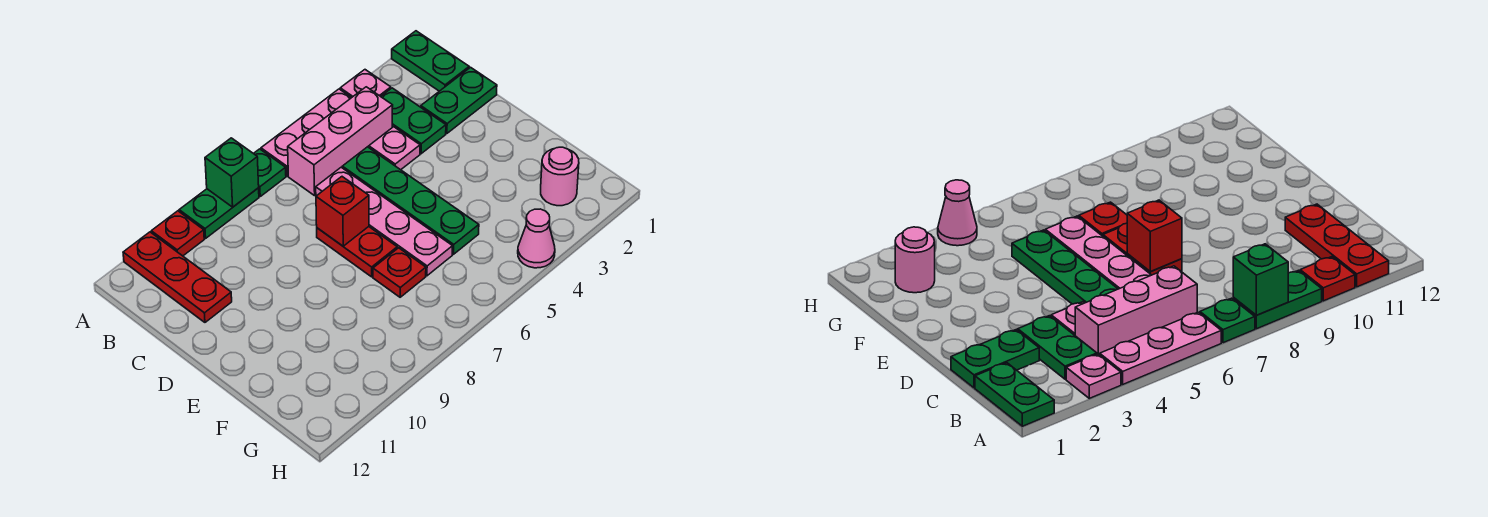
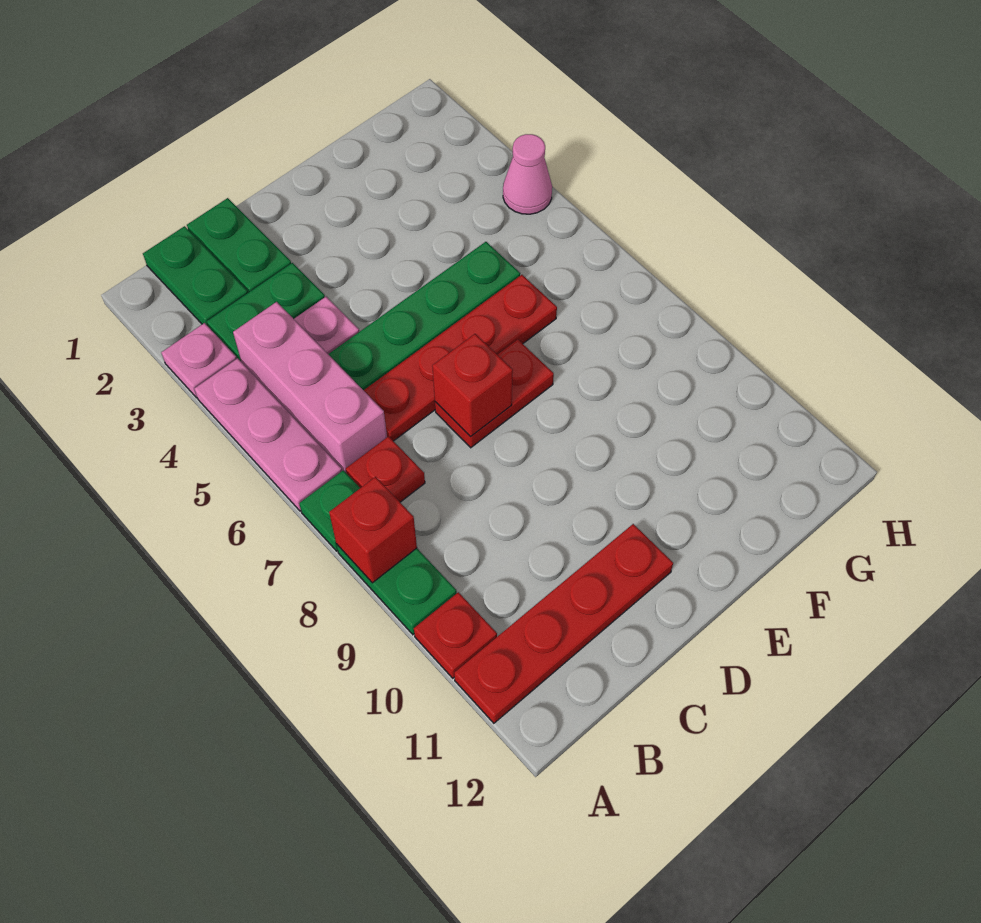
green 1x2 plate [392,31,469,91] -> green 1x2 plate turned to [143,226,248,326]
green 1x1 brick [205,138,259,207] -> red 1x1 brick [329,477,417,583]
red 1x3 plate [123,232,232,322] -> red 1x4 plate [454,524,673,723]
pink 1x4 plate [316,167,453,276] -> red 1x4 plate [364,275,557,441]
red 1x1 plate [373,248,426,297] -> red 1x1 plate moved to [346,436,425,502]
pink 1x1 round brick [541,147,579,206] -> none

